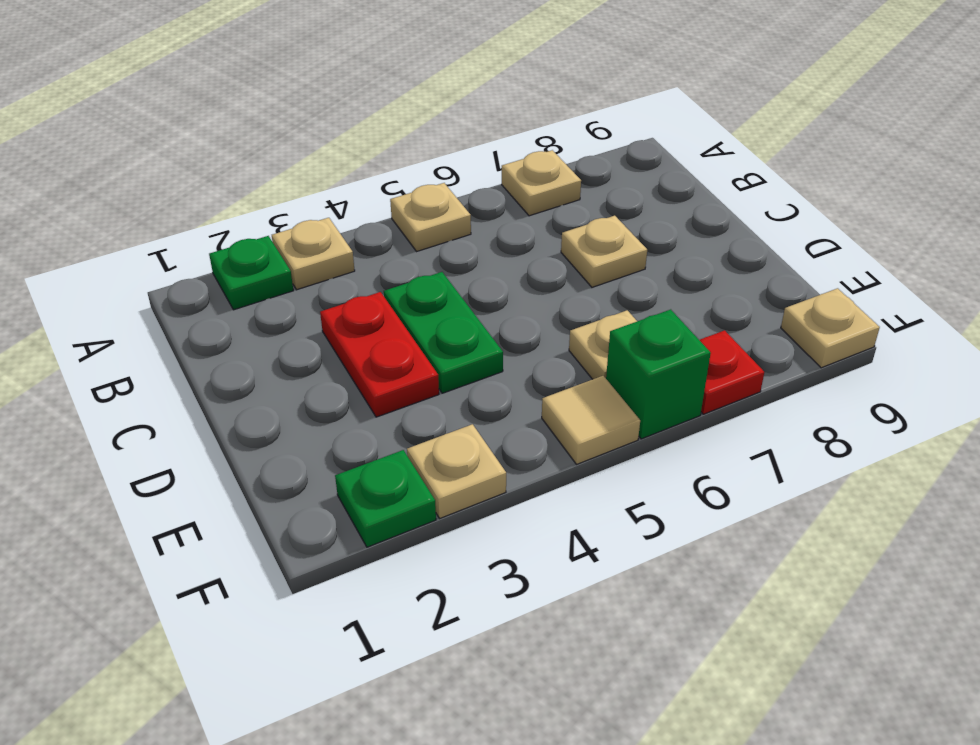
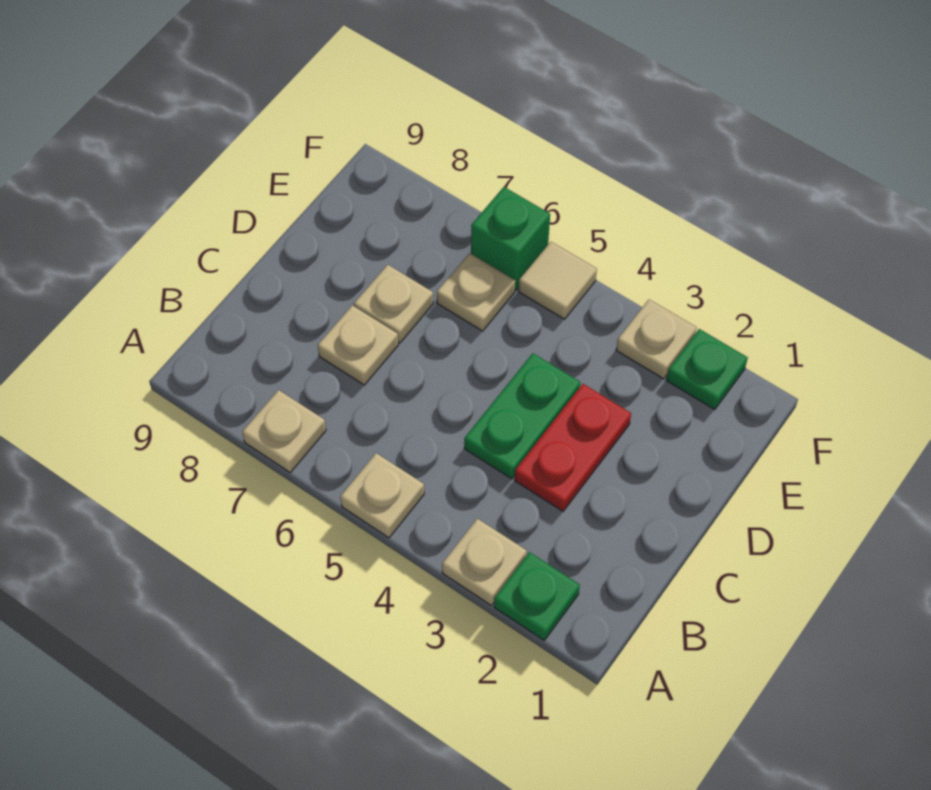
red 1x1 plate [700,330,764,414] -> none
tan 1x1 plate [781,288,880,368] -> tan 1x1 plate moved to [354,265,433,343]

